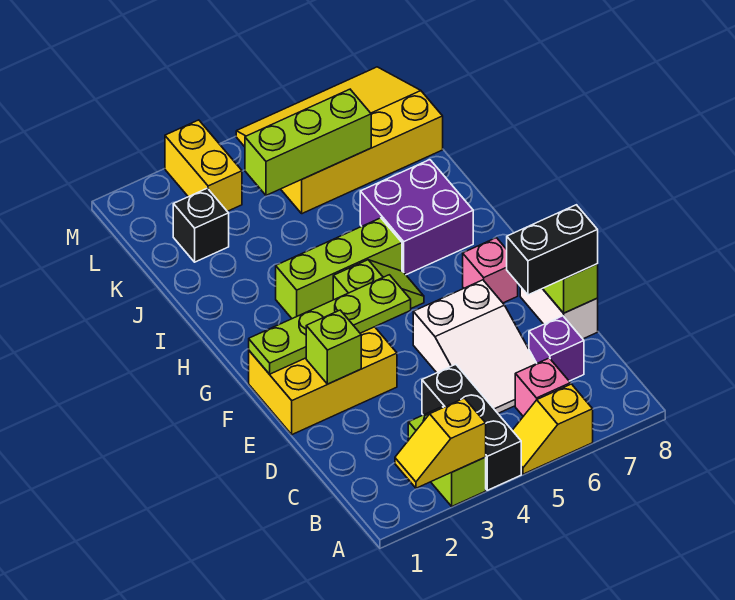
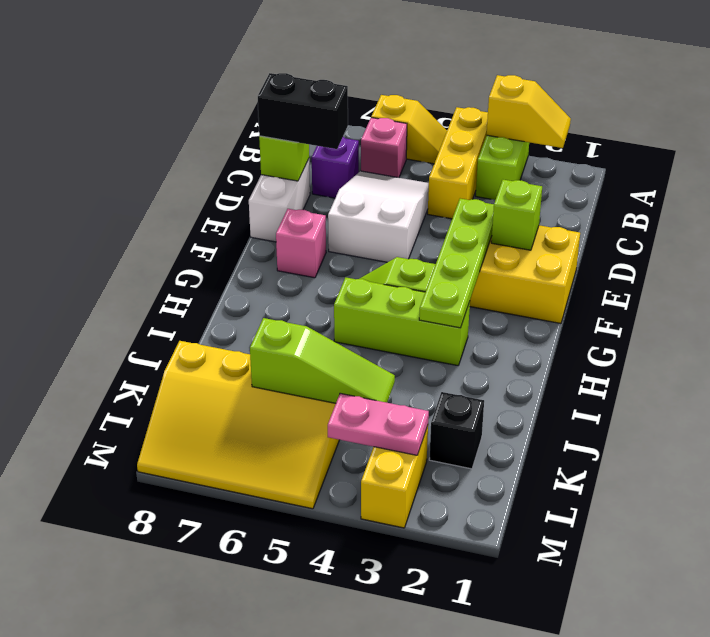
black 1x3 brick [422,364,521,490] -> yellow 1x3 brick [428,107,488,219]
lime 1x4 plate [249,275,411,374] -> lime 1x4 plate turned to [419,199,494,328]
purple 2x2 brick [360,160,473,275] -> none
lime 1x3 brick [245,89,371,195] -> lime 1x3 slope [250,318,395,403]
none -> pink 1x2 plate [328,393,429,455]

